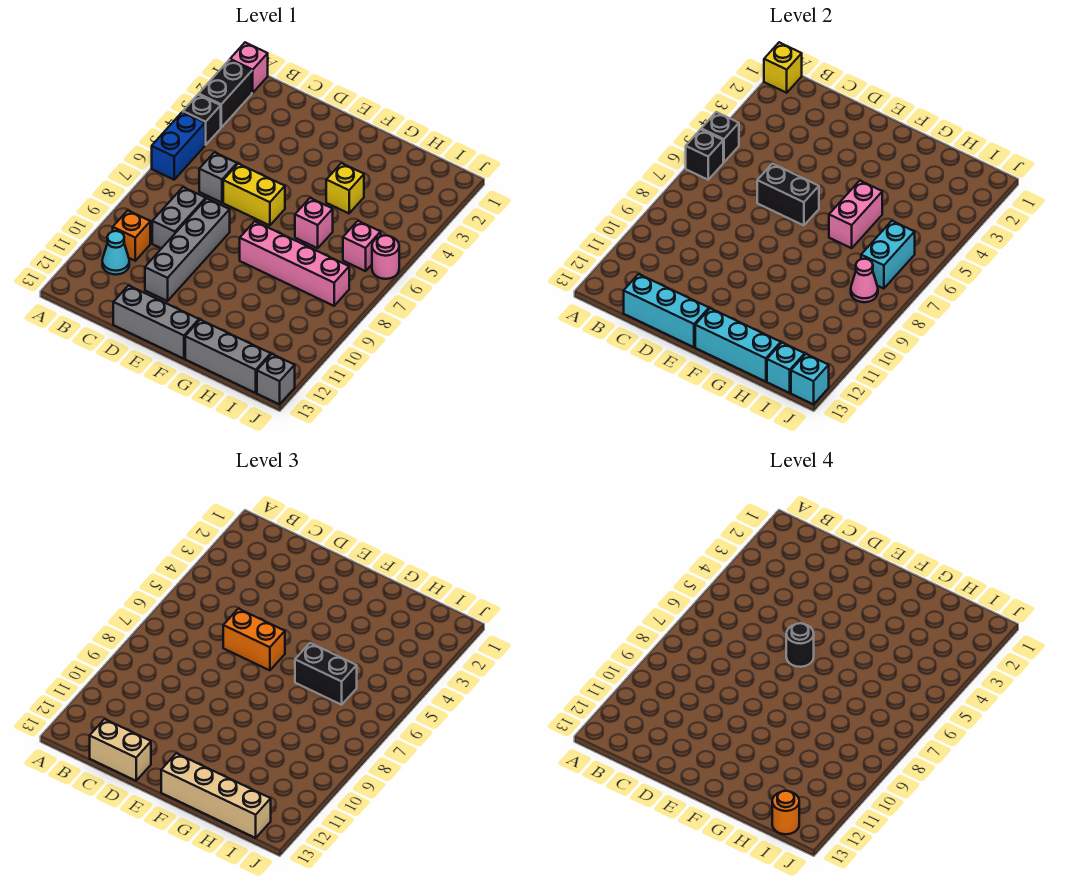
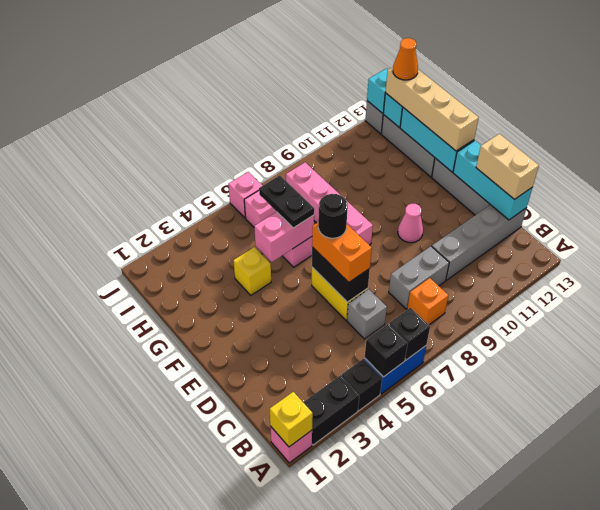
orange 1x1 brick [113,210,150,261] -> orange 1x1 brick moved to [407,278,448,325]
cyan 1x1 cone [102,231,129,275] -> none
grey 1x4 brick [145,199,230,301] -> grey 1x4 brick moved to [432,205,526,280]
black 1x2 brick [295,643,357,705] -> black 1x2 plate [259,175,314,228]
cyan 1x2 brick [861,221,915,289] -> none
pink 1x1 cone [851,259,878,302] -> pink 1x1 cone moved to [398,204,423,243]
orange 1x1 round brick [772,791,799,834] -> orange 1x1 cone [393,38,418,80]
pink 1x1 round brick [372,235,399,279] -> pink 1x1 brick [228,172,263,218]

